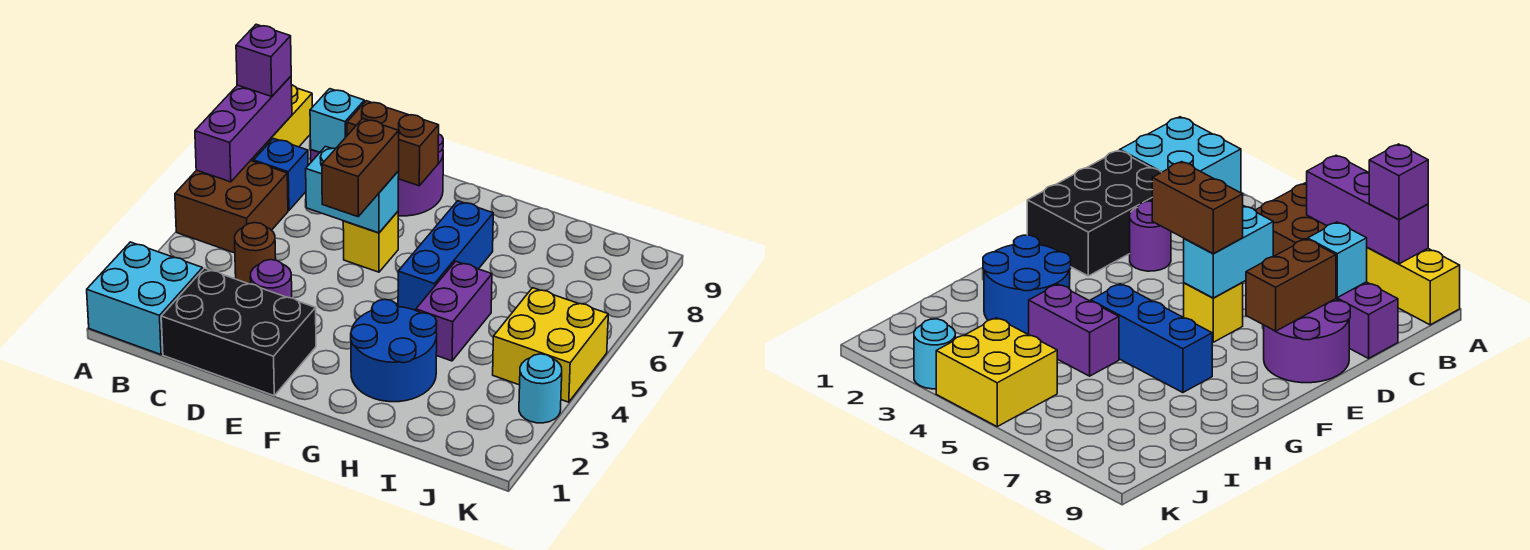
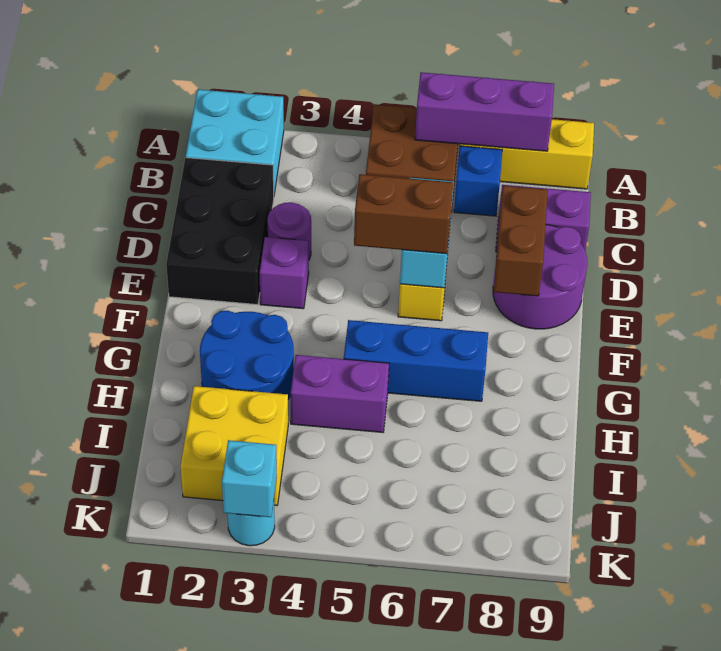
purple 1x1 brick [236,24,291,97] -> purple 1x1 brick moved to [259,237,309,309]
brown 1x1 round brick [235,223,276,284] -> none
cyan 1x1 brick [310,89,364,152] -> cyan 1x1 brick moved to [222,440,277,517]
yellow 2x2 brick [493,288,608,402] -> yellow 2x2 brick moved to [180,386,288,505]

